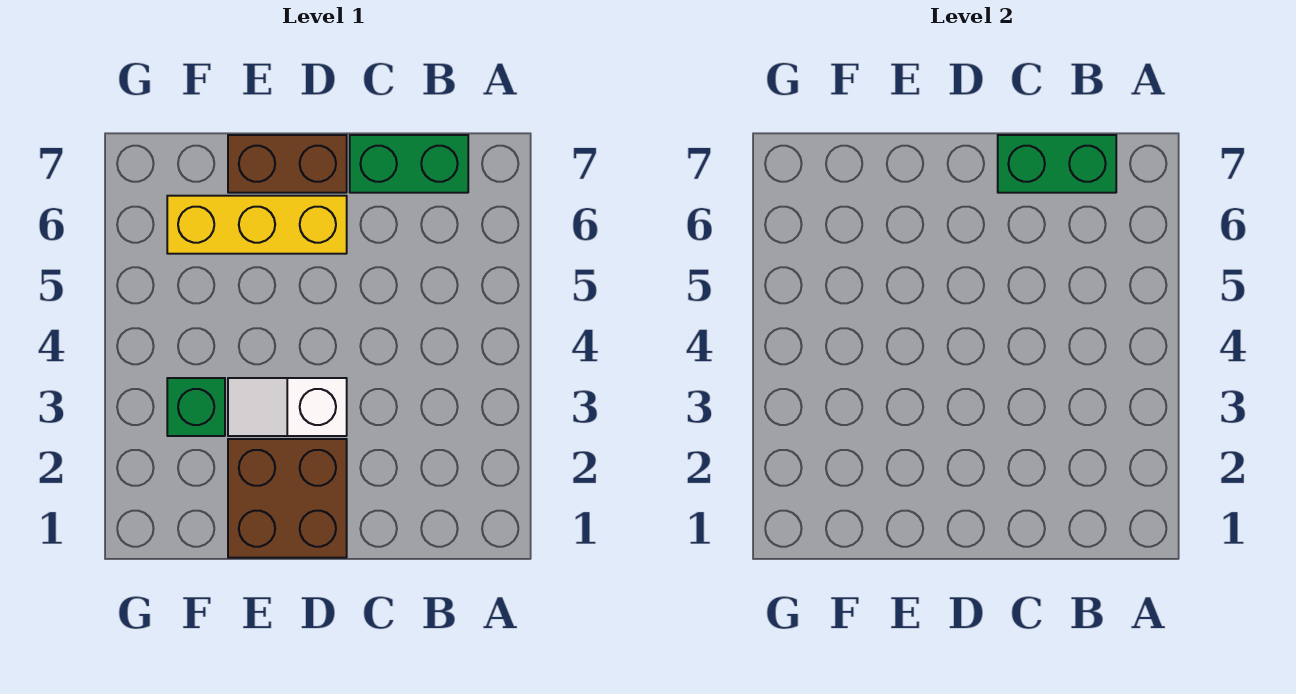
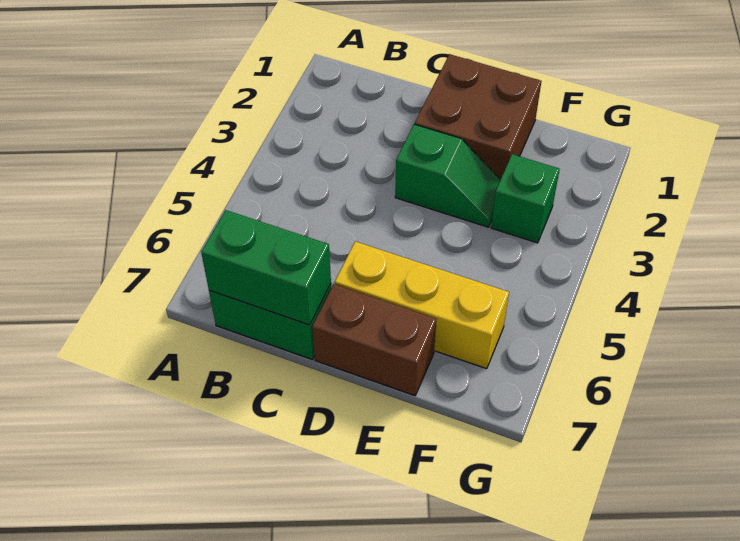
white 1x2 slope [228,378,347,436] -> green 1x2 slope [395,124,500,227]

